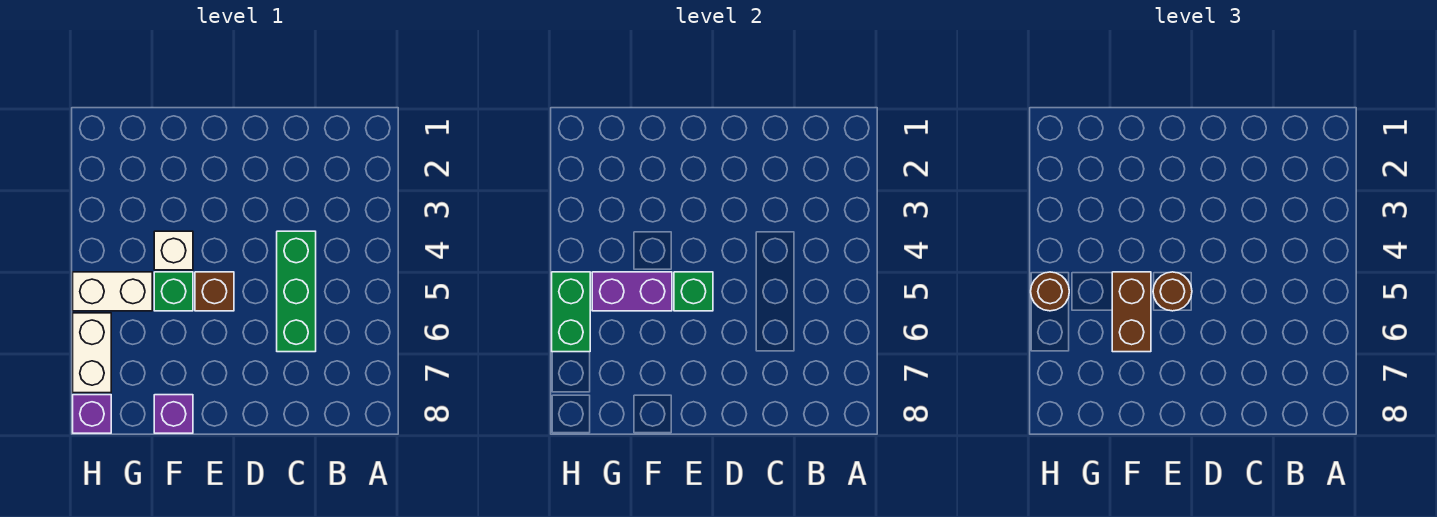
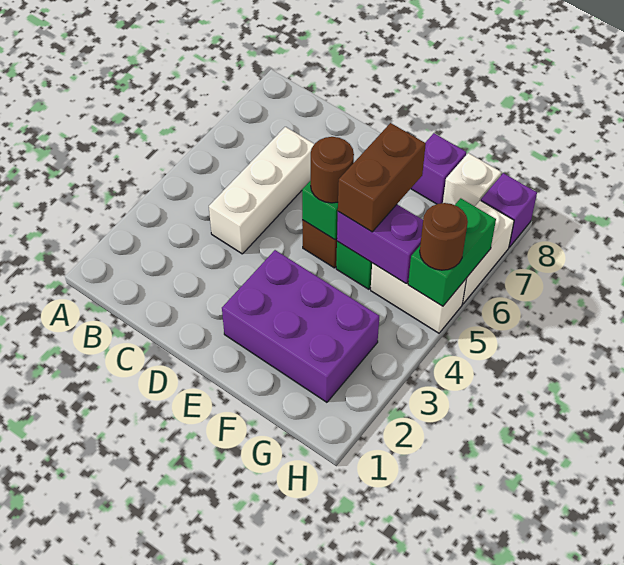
green 1x3 brick [277,231,316,352] -> white 1x3 brick [209,127,314,254]
none -> purple 2x3 brick [222,250,379,402]
white 1x1 brick [154,231,193,270] -> white 1x1 brick moved to [443,153,501,206]

